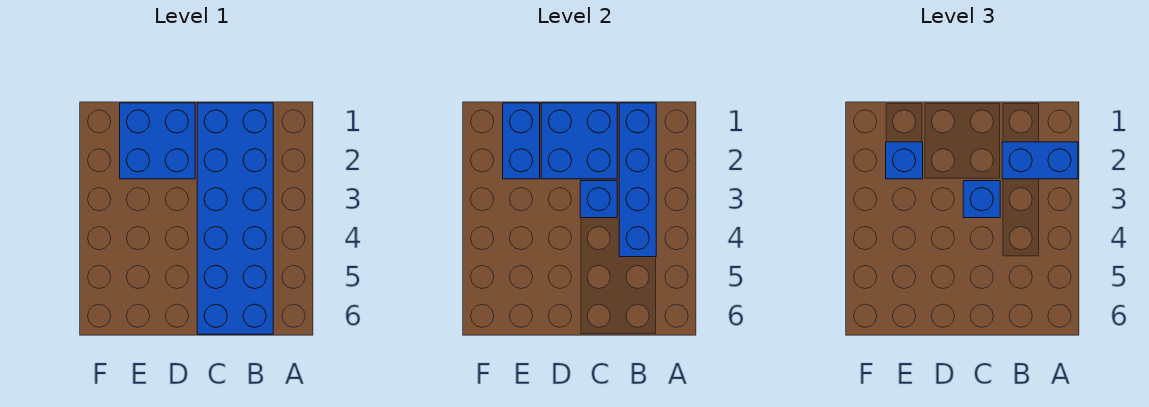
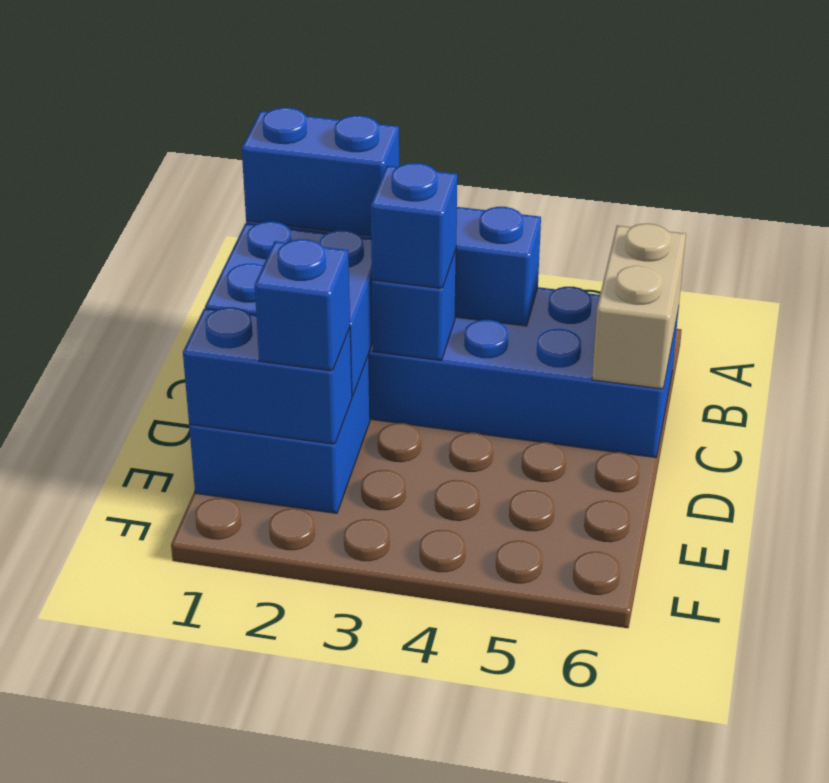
blue 1x2 brick [1002,142,1078,179] -> blue 1x2 brick turned to [242,108,399,236]
none -> tan 1x2 brick [592,224,686,389]

